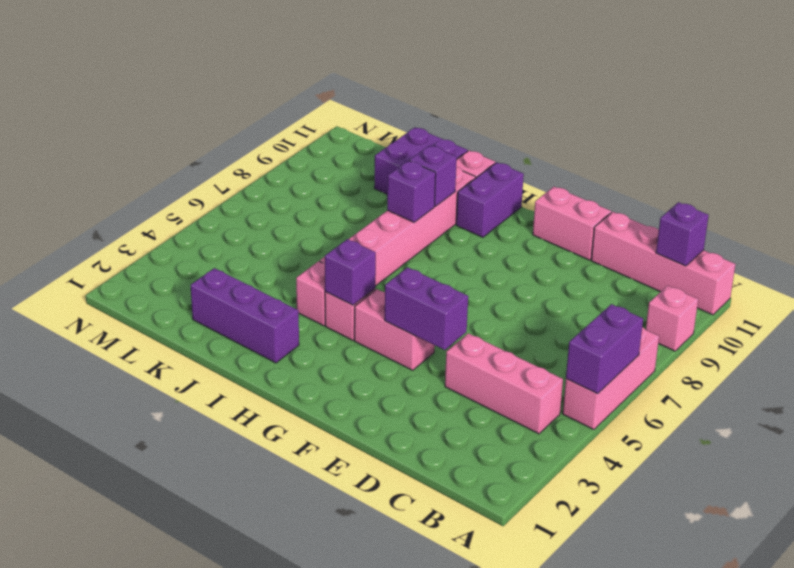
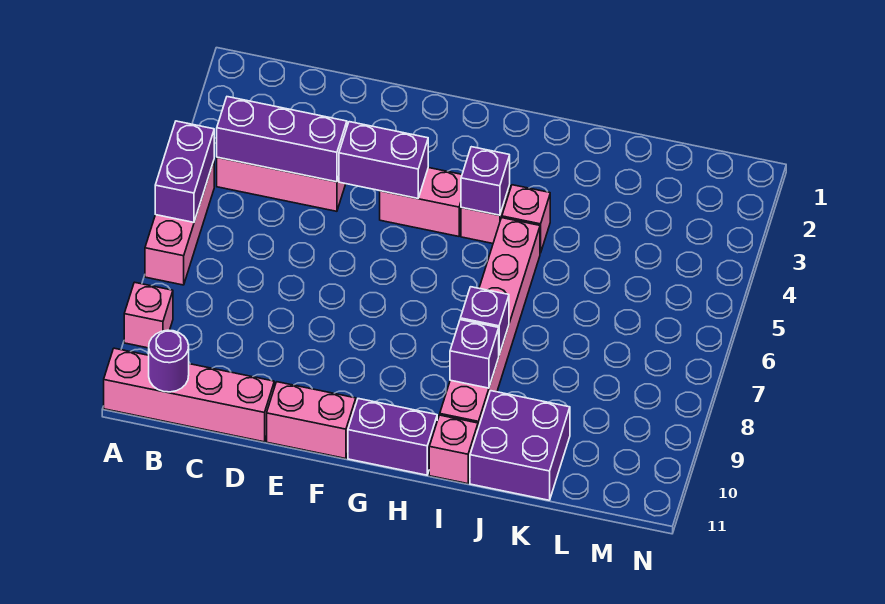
purple 1x1 brick [656,202,709,266] -> purple 1x1 round brick [149,330,189,392]
purple 1x2 brick [456,162,524,237] -> purple 1x2 brick turned to [348,399,437,475]
purple 1x3 brick [191,268,299,363] -> purple 1x3 brick moved to [217,97,347,182]

